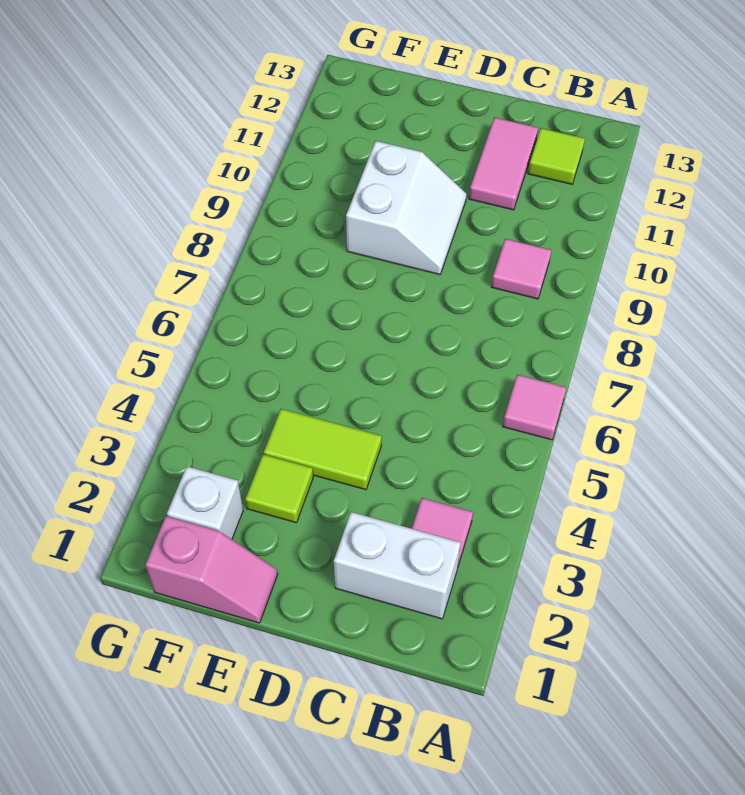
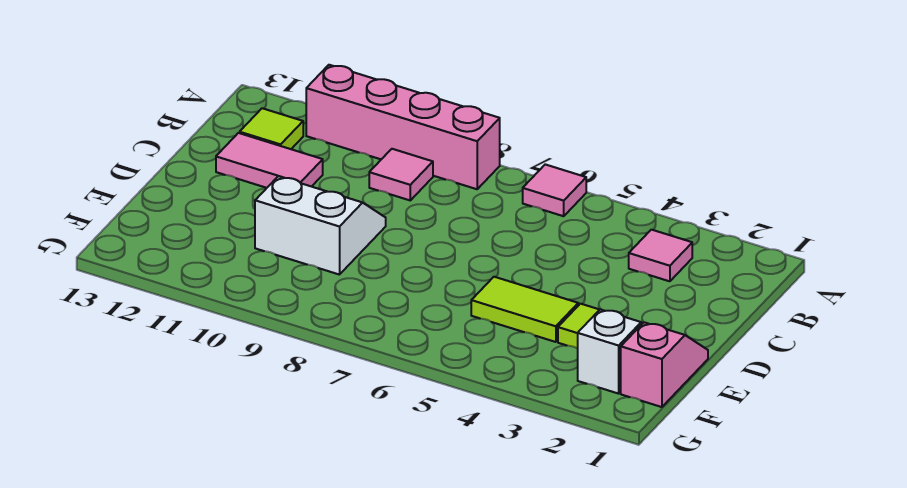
none -> pink 1x4 brick [306,65,500,189]
white 1x2 brick [334,512,461,619] -> none
lime 1x2 tile [264,409,382,490] -> lime 1x2 tile turned to [471,277,578,342]

